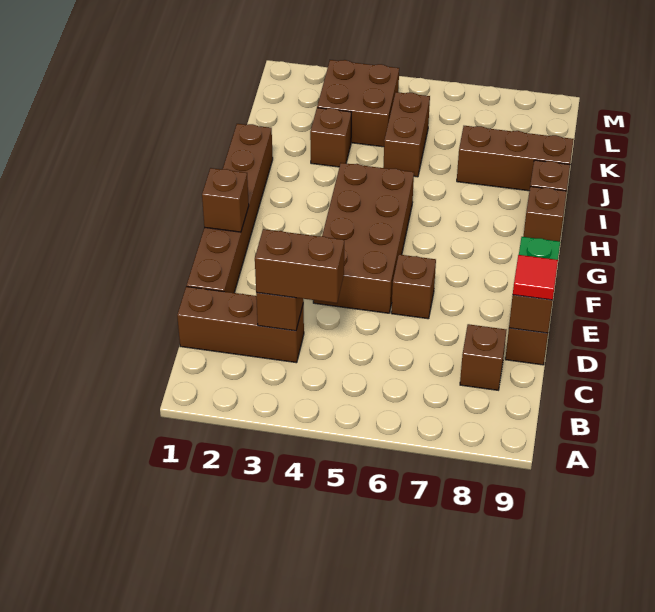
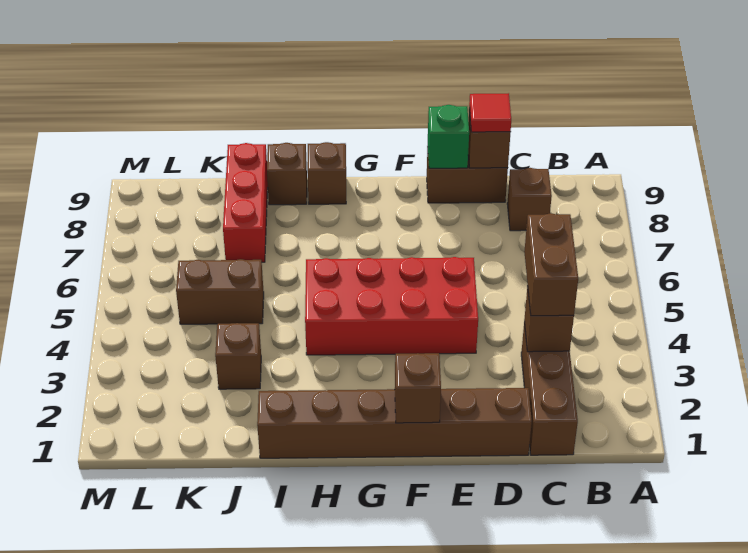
brown 2x4 brick [313,163,414,313] -> red 2x4 brick [305,257,478,355]
brown 1x1 brick [391,255,436,319] -> none
brown 1x3 brick [457,126,574,191] -> red 1x3 brick [223,143,268,262]
brown 2x2 brick [317,60,399,147] -> none

